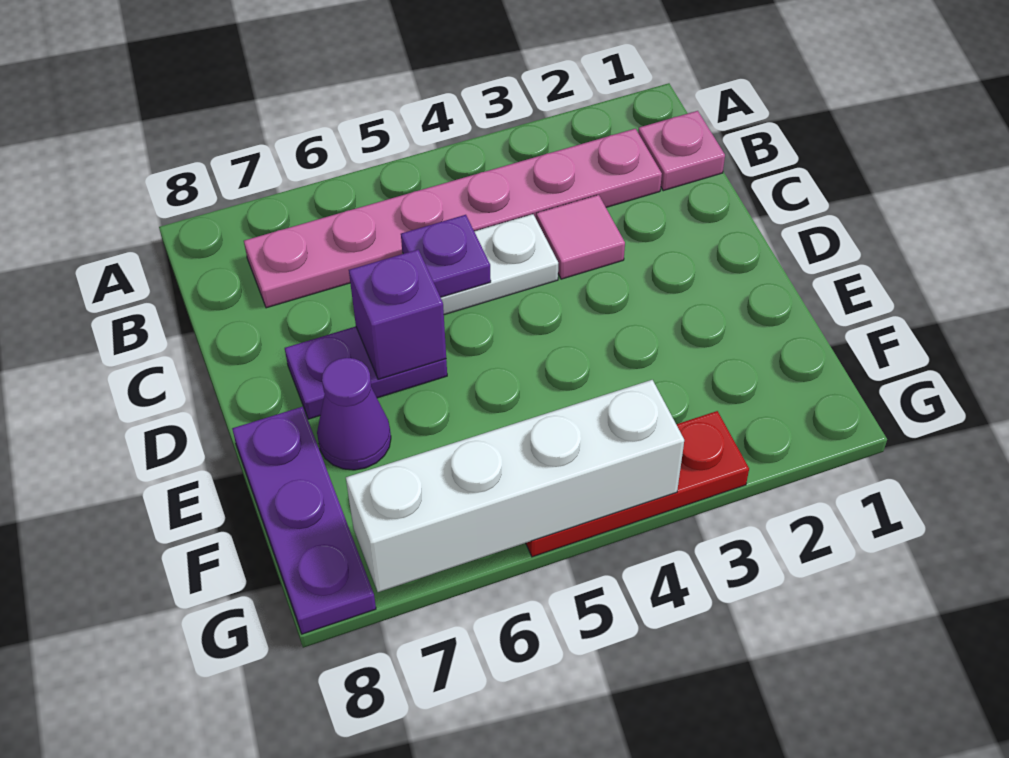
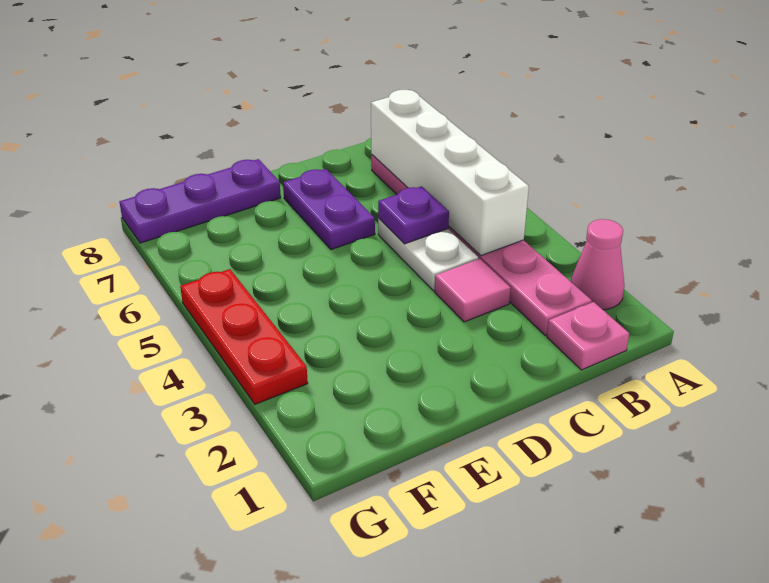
none -> pink 1x1 cone [571,219,625,310]
purple 1x1 brick [349,250,446,379] -> none
purple 1x1 cone [317,358,391,470] -> none
white 1x4 brick [346,380,684,592] -> white 1x4 brick moved to [371,90,529,256]

